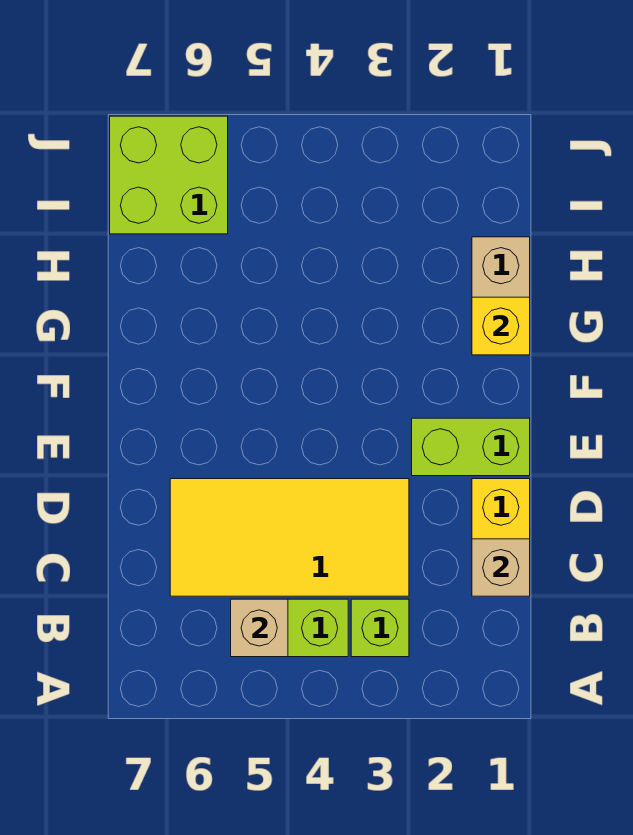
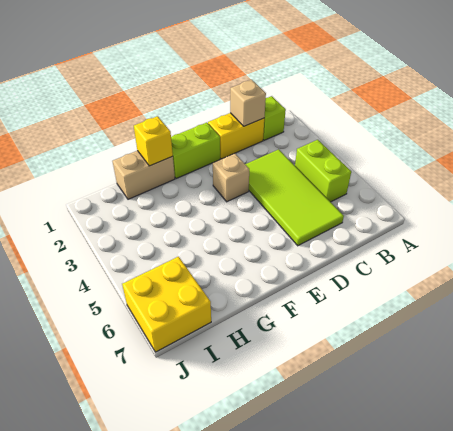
lime 1x1 brick [351,599,409,657] -> lime 1x1 brick moved to [263,96,286,140]
tan 1x1 brick [231,599,288,657] -> tan 1x1 brick moved to [213,153,249,202]
yellow 2x4 tile [170,479,409,596] -> lime 2x4 tile [245,149,344,246]
lime 1x2 brick [412,418,530,476] -> lime 1x2 brick turned to [171,123,220,179]
lime 2x2 brick [110,116,228,234] -> yellow 2x2 brick [122,257,211,352]

